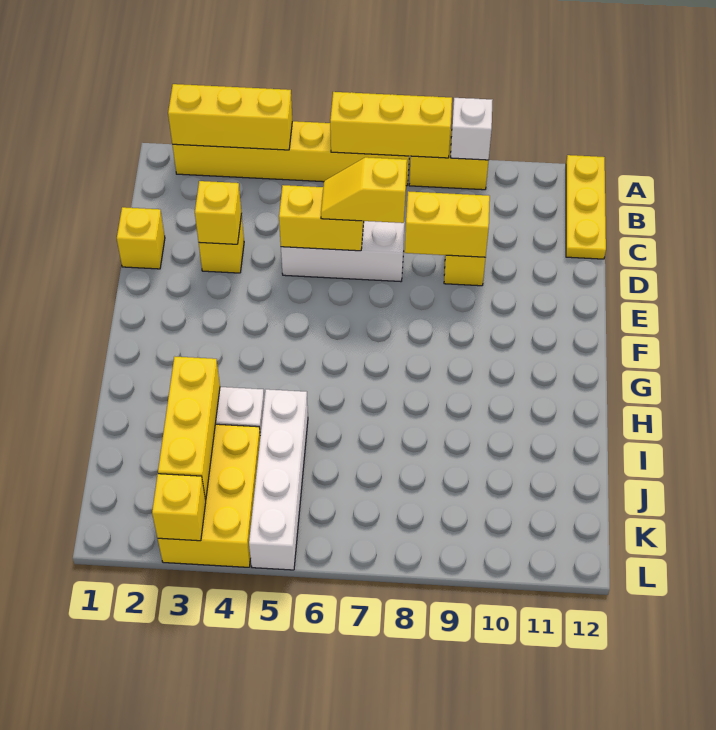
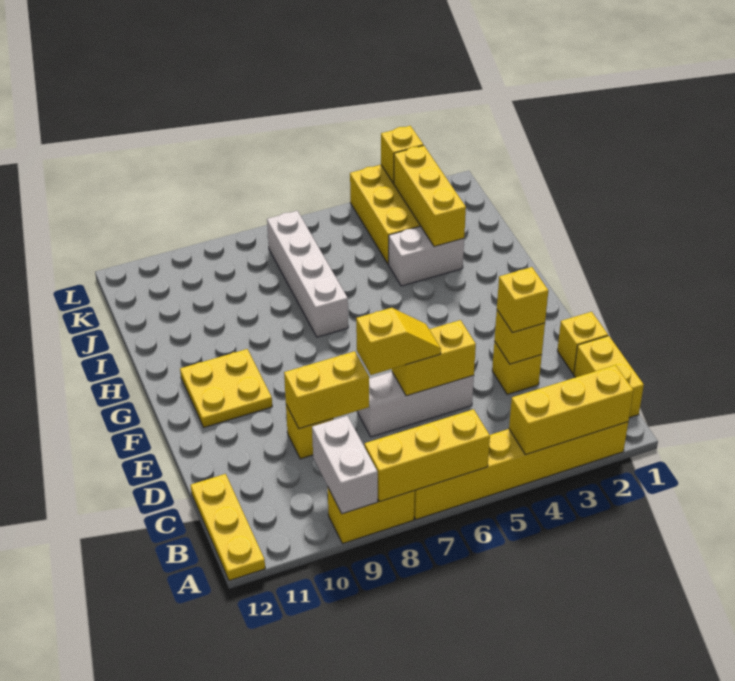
white 1x1 brick [451,98,492,160] -> white 1x2 brick [312,416,378,514]
none -> yellow 1x2 brick [574,336,644,418]
none -> yellow 1x1 brick [497,267,548,333]
none -> yellow 2x2 plate [180,349,272,427]
white 1x4 brick [249,389,308,570] -> white 1x4 brick moved to [267,211,348,337]

